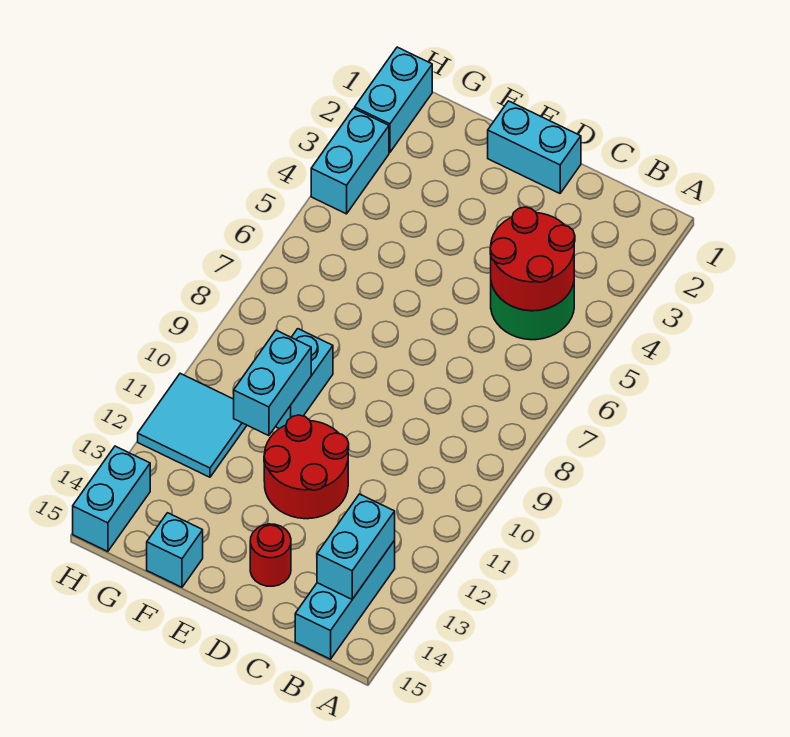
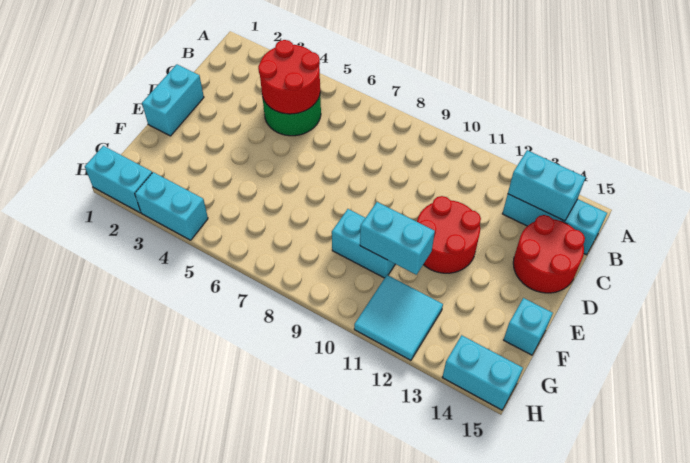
red 1x1 round brick [250,524,291,586] -> red 2x2 round brick [513,215,585,293]

